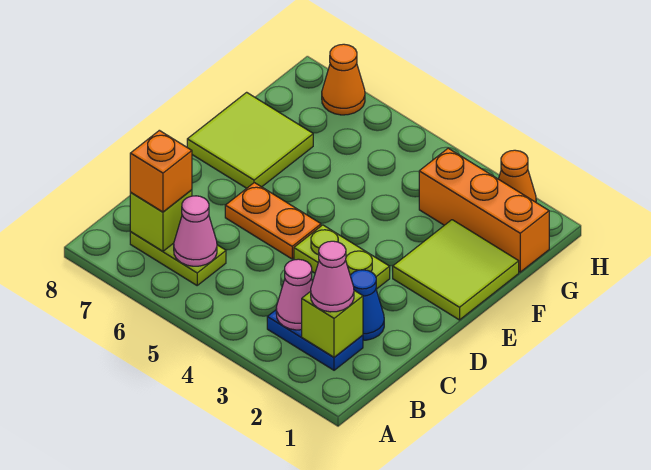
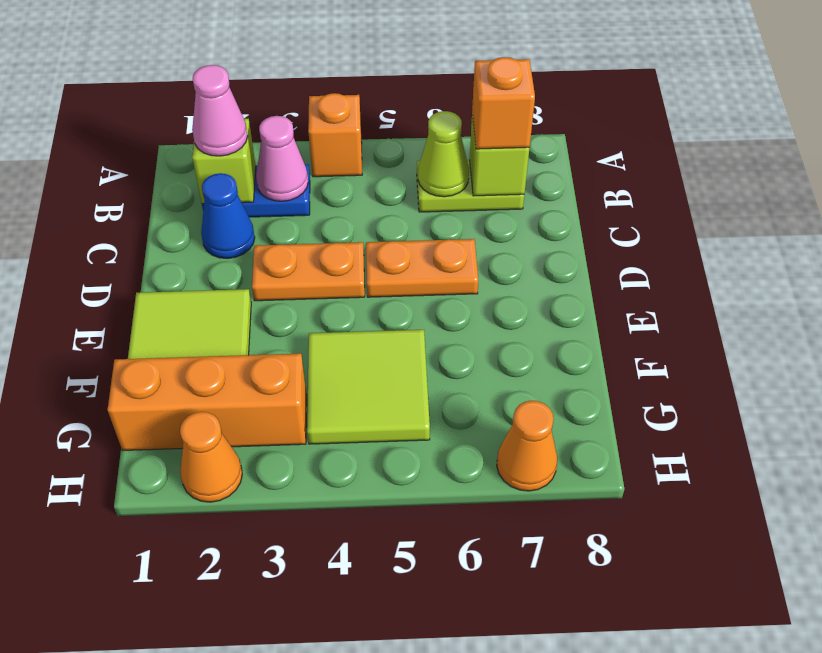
none -> orange 1x1 brick [308,93,362,177]
pink 1x1 cone [174,196,217,266] -> lime 1x1 cone [418,111,469,197]
lime 1x2 plate [294,225,390,289] -> orange 1x2 plate [252,242,365,301]
lime 2x2 tile [187,92,313,188] -> lime 2x2 tile moved to [307,330,430,444]

